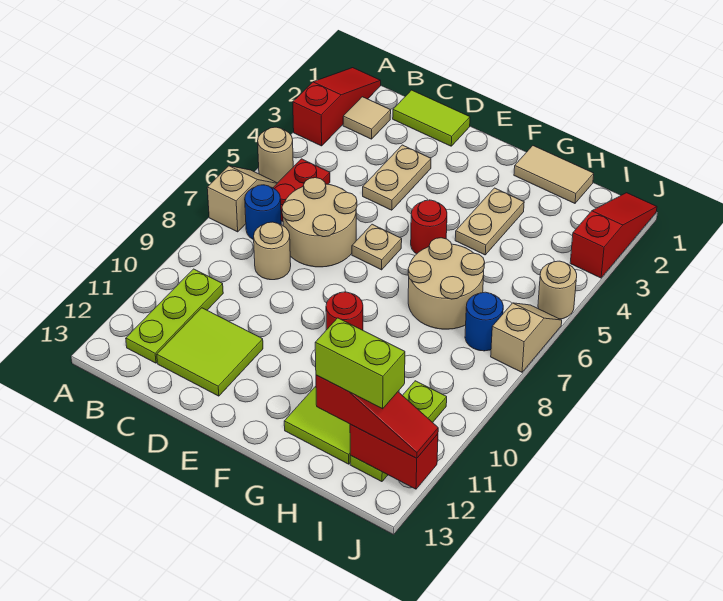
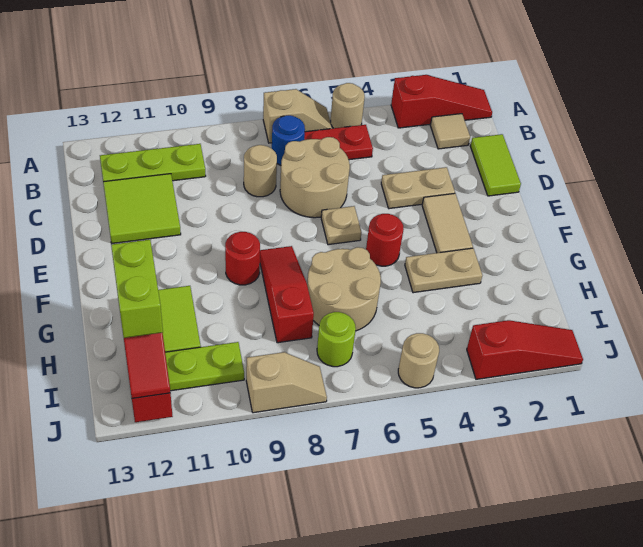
none -> red 1x3 slope [260,246,314,343]
tan 1x2 tile [514,146,594,203] -> tan 1x2 tile moved to [422,193,473,253]
blue 1x1 round brick [465,292,503,351] -> lime 1x1 round brick [317,312,356,367]
tan 1x2 slope [491,303,562,372] -> tan 1x2 slope moved to [246,352,327,413]

